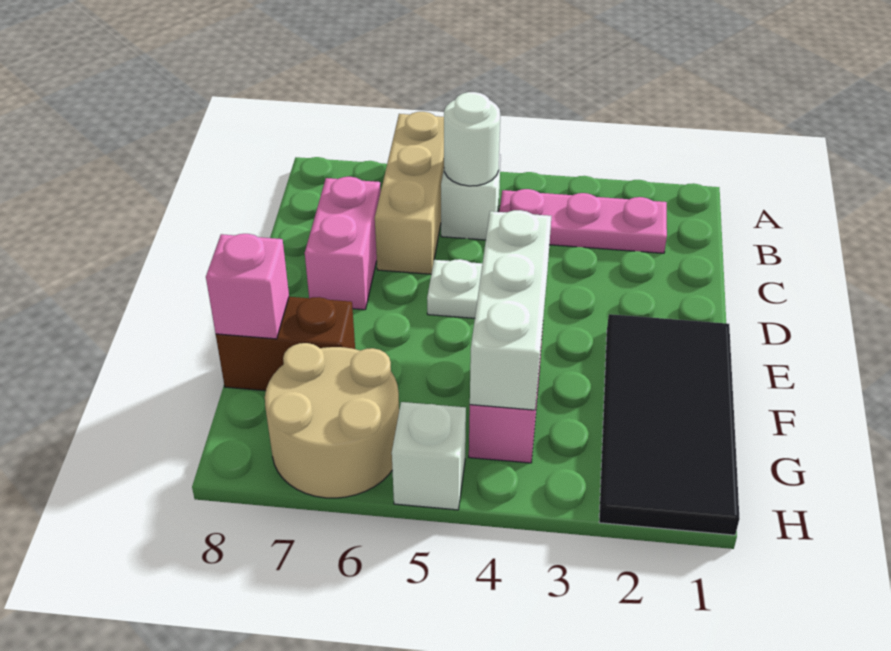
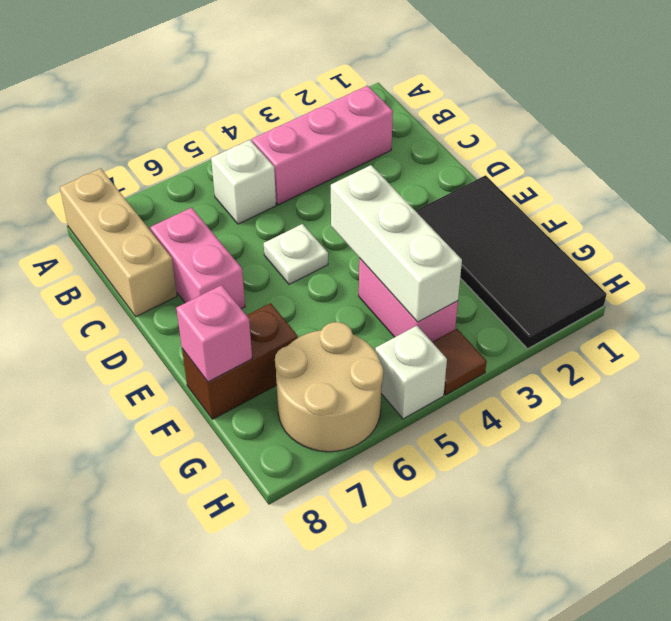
tan 1x3 brick [375,112,444,274] -> tan 1x3 brick moved to [60,169,177,317]
pink 1x3 plate [499,189,667,253] -> pink 1x3 brick [252,86,393,205]
white 1x1 round brick [444,92,500,186] -> none
none -> brown 1x1 tile [432,329,487,395]

